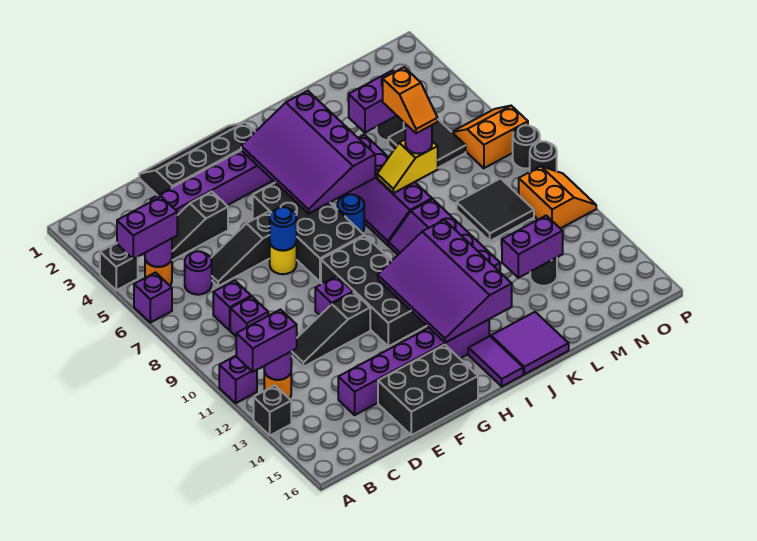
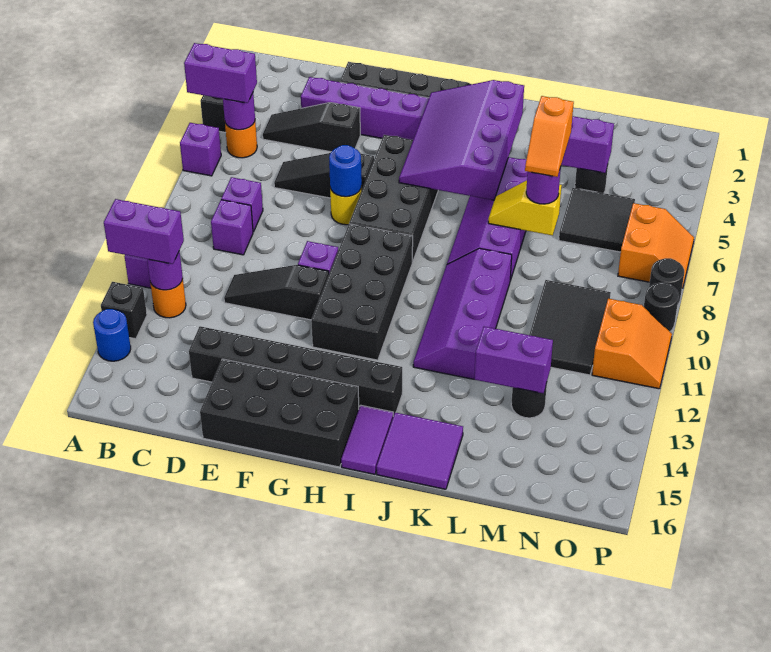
purple 1x1 round brick [185,251,212,295] -> none
purple 1x6 brick [338,320,489,415] -> black 1x6 brick [189,326,402,416]
black 2x3 brick [378,345,478,435] -> black 2x4 brick [200,359,359,467]
purple 3x4 slope [378,220,512,343] -> none
blue 1x1 round brick [337,194,364,233] -> blue 1x1 round brick moved to [93,309,131,361]
black 2x2 tile [457,179,534,241] -> black 2x3 tile [529,280,611,375]
orange 2x2 slope [452,106,528,168] -> orange 2x2 slope turned to [618,203,694,288]

